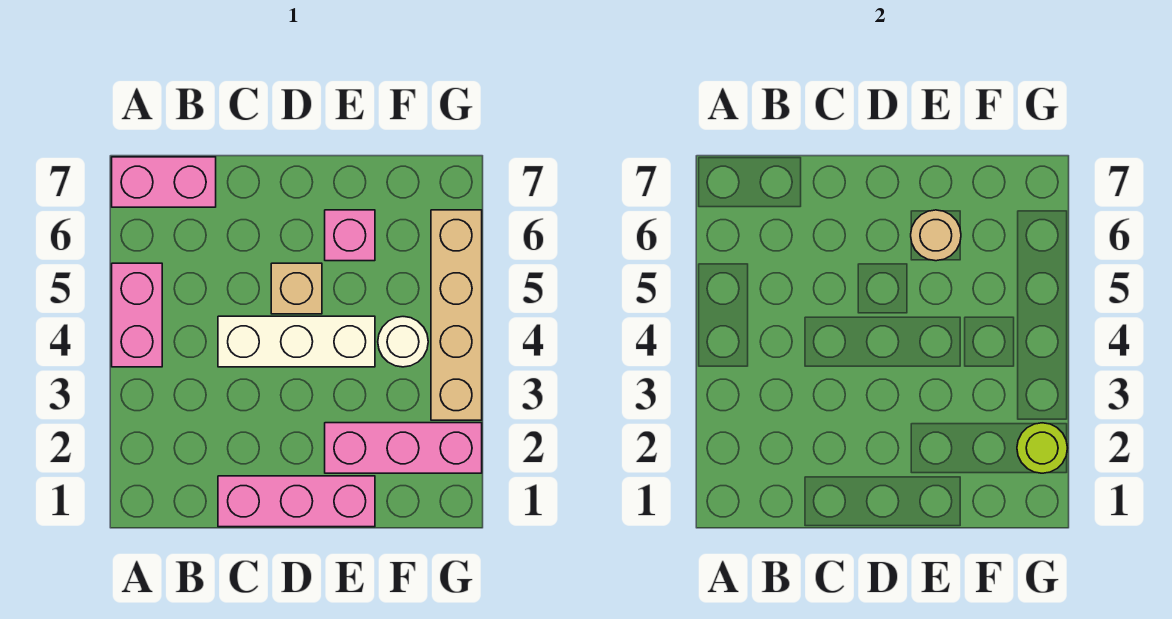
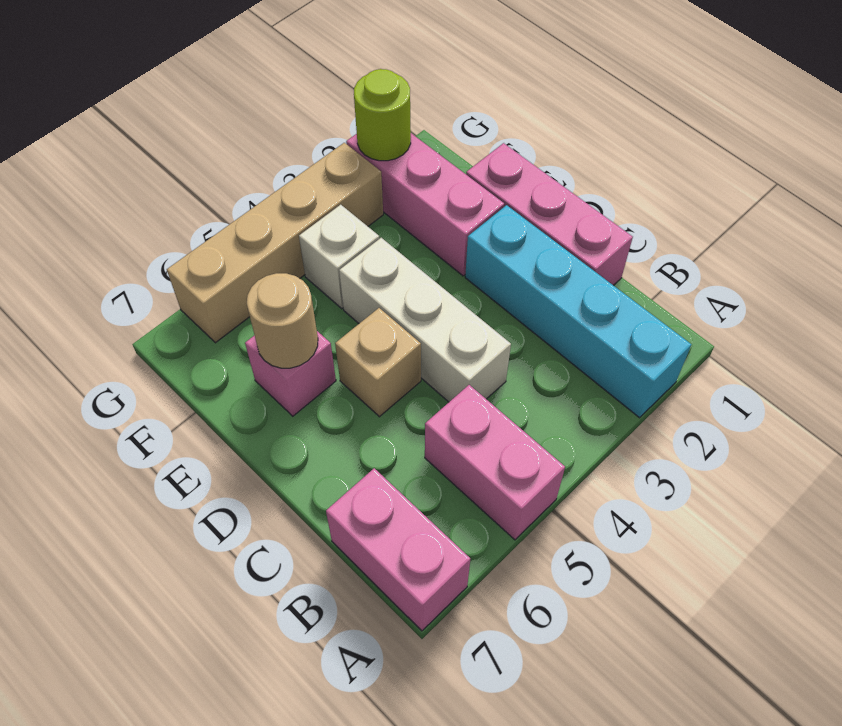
none -> cyan 1x4 brick [465,205,691,418]
pink 1x2 brick [112,263,162,367] -> pink 1x2 brick turned to [425,385,565,540]
white 1x1 round brick [378,317,428,367] -> white 1x1 brick [299,205,379,309]

